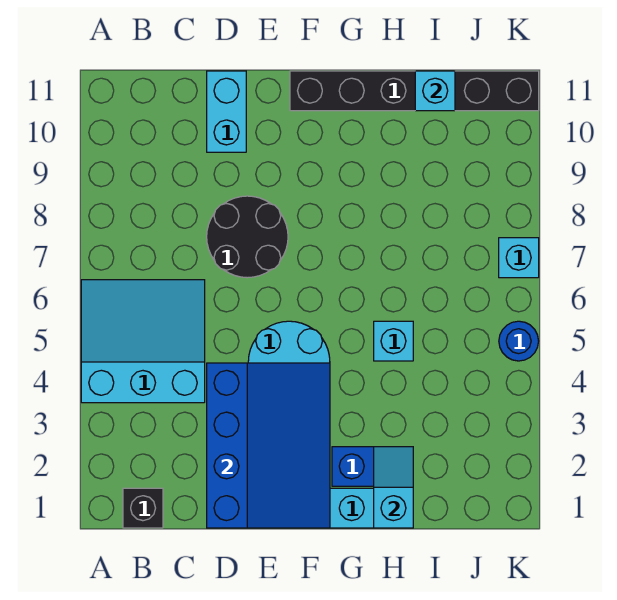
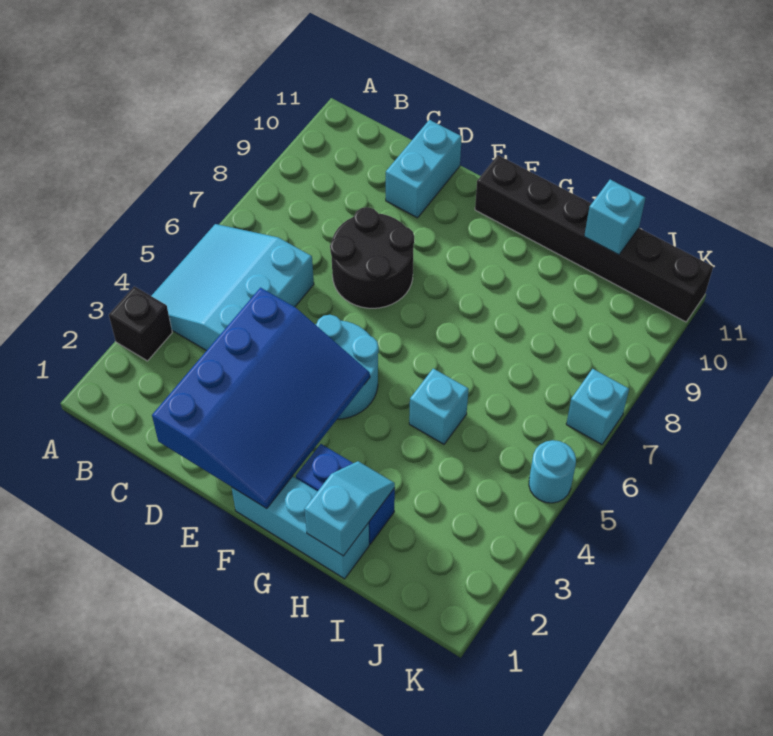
cyan 3x3 slope [81,280,205,403] -> cyan 3x3 slope turned to [152,224,314,351]
black 1x1 brick [123,488,163,528] -> black 1x1 brick moved to [109,286,172,361]
blue 1x1 round brick [499,321,539,361] -> cyan 1x1 round brick [529,440,576,503]

